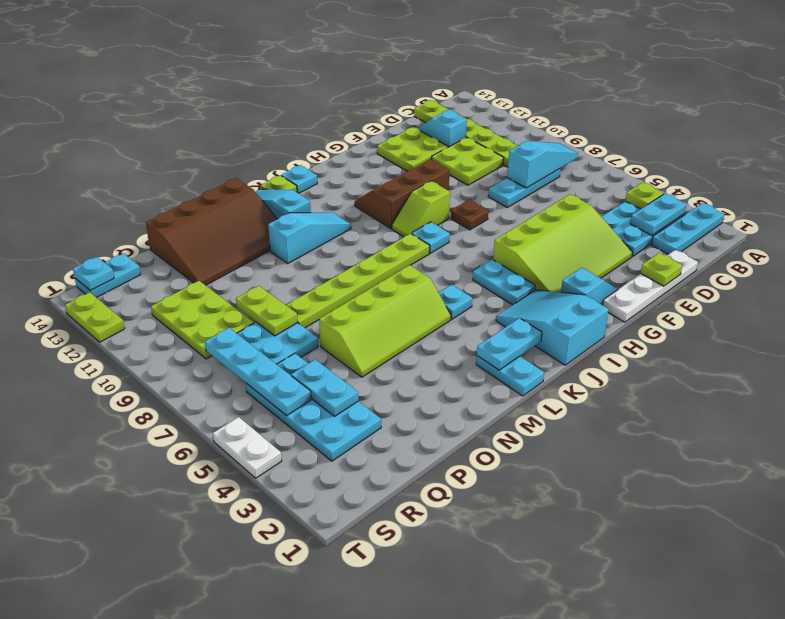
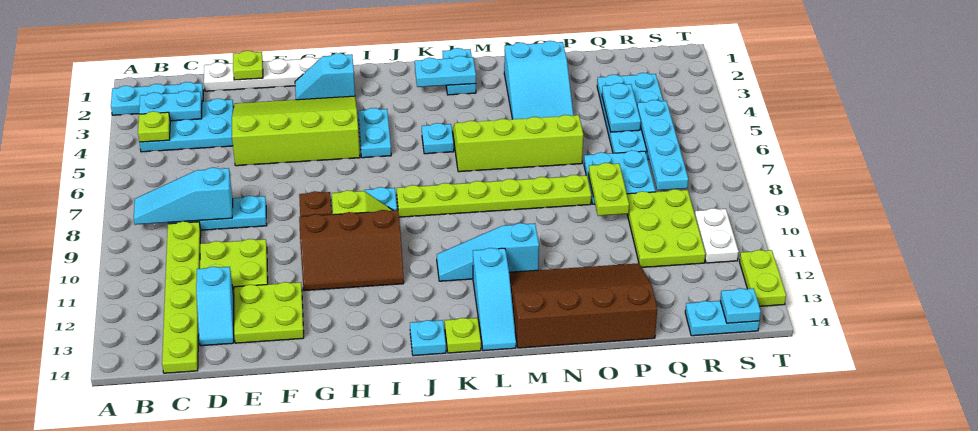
cyan 2x3 slope [496,290,609,365] -> cyan 2x3 slope moved to [504,41,573,119]
white 1x2 plate [213,417,282,478] -> white 1x2 plate moved to [695,208,739,263]

